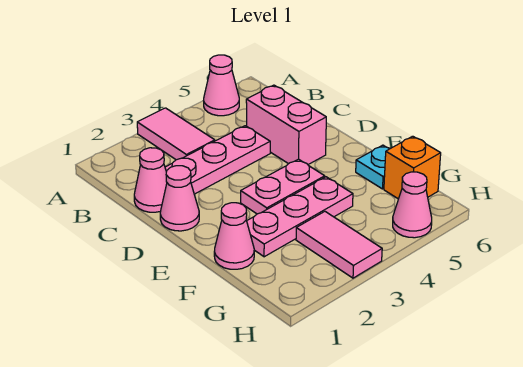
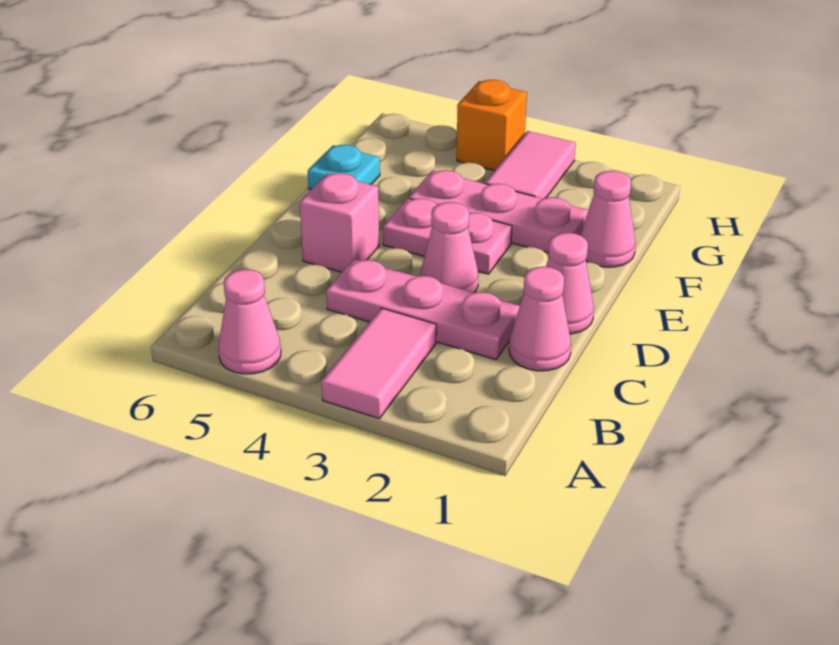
pink 1x2 brick [246,85,326,164] -> pink 1x1 brick [300,173,379,272]
orange 1x1 brick [384,136,441,199] -> orange 1x1 brick moved to [457,80,527,171]
pink 1x1 cone [393,172,432,238] -> pink 1x1 cone moved to [420,202,478,293]

